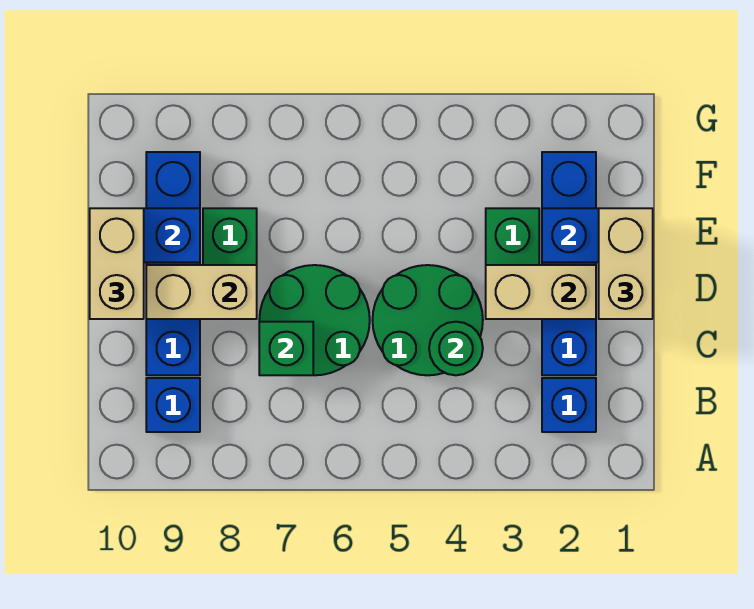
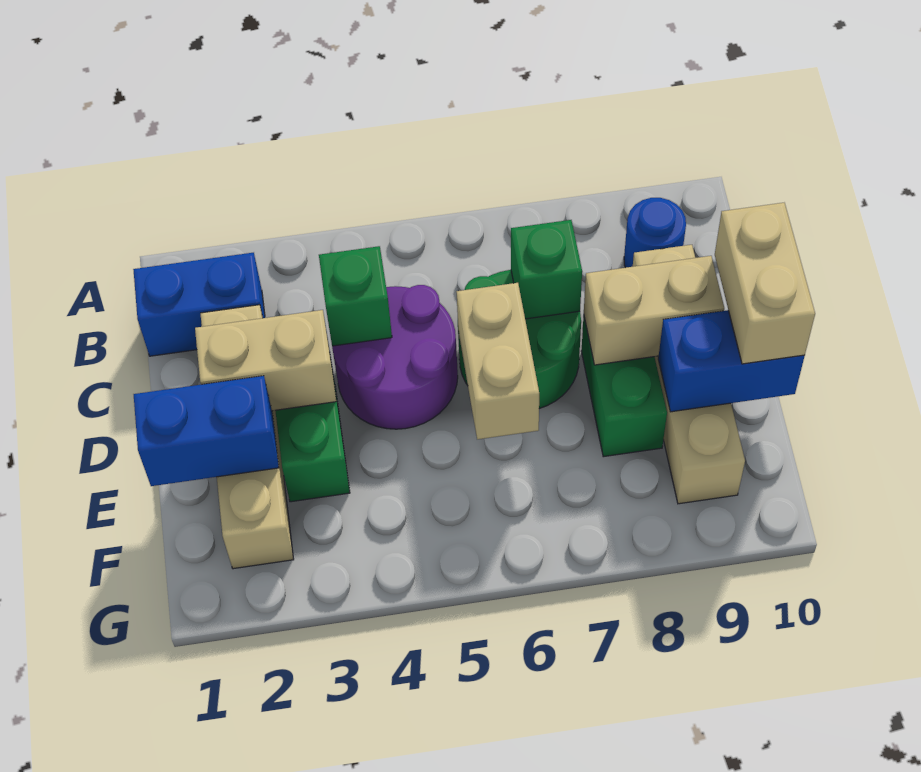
blue 1x1 brick [542,378,596,432] -> blue 1x2 brick [133,253,265,356]
blue 1x1 brick [146,378,200,432] -> blue 1x1 round brick [624,198,686,268]
blue 1x4 brick [542,152,596,375] -> tan 1x4 brick [200,305,294,569]
green 2x2 round brick [373,265,483,375] -> purple 2x2 round brick [332,285,458,429]
green 1x1 round brick [429,322,483,375] -> green 1x1 brick [319,246,392,346]
blue 1x4 brick [146,152,200,375] -> tan 1x4 brick [633,245,745,504]
tan 1x2 brick [599,208,653,319] -> tan 1x2 brick moved to [456,283,539,439]

